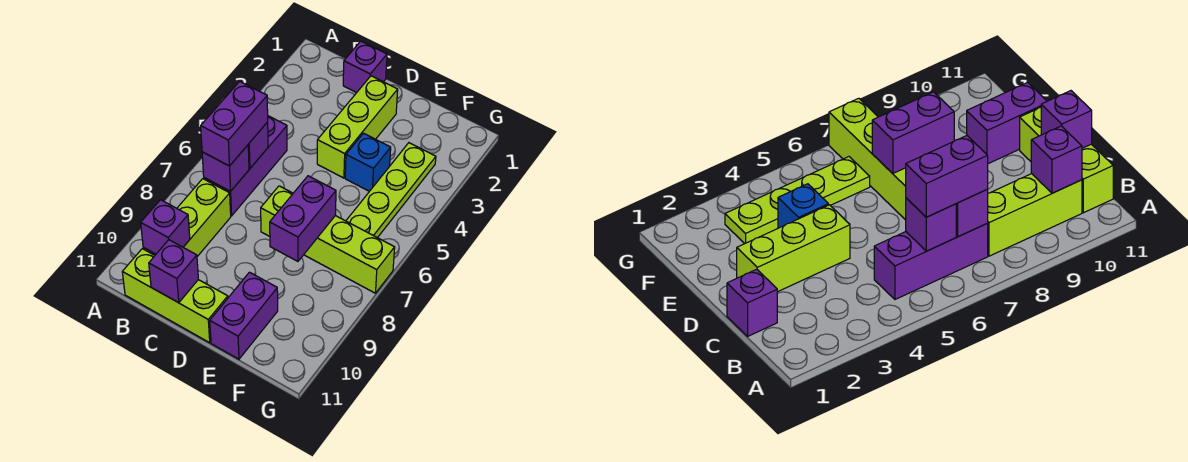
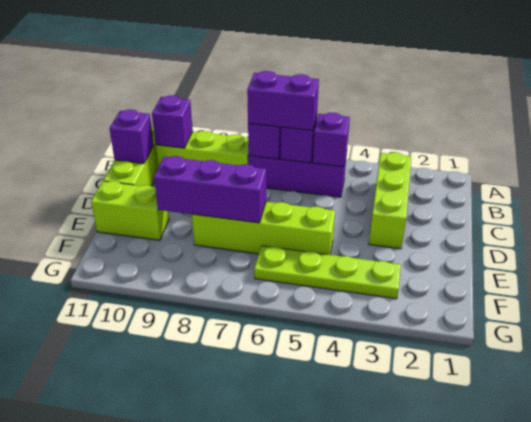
purple 1x1 brick [343,41,387,93] -> purple 1x1 brick moved to [313,113,350,167]
lime 1x3 brick [317,76,398,178] -> lime 1x3 brick turned to [369,152,411,249]
lime 1x4 brick [261,186,395,293] -> lime 1x4 brick turned to [192,202,335,255]
blue 1x1 brick [345,133,391,191] -> none
purple 1x2 brick [270,176,336,261] -> purple 1x3 brick [154,156,266,223]
purple 1x2 brick [210,272,278,359] -> lime 1x2 brick [91,181,169,240]

